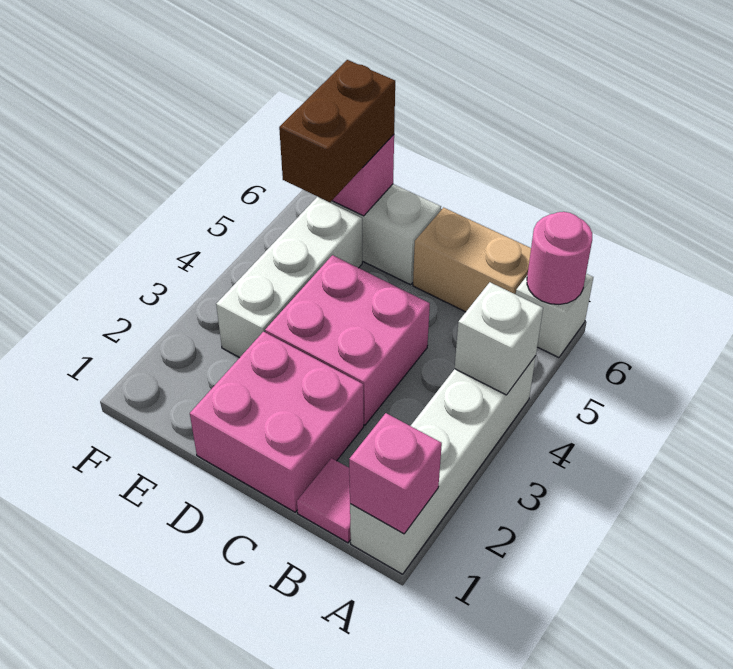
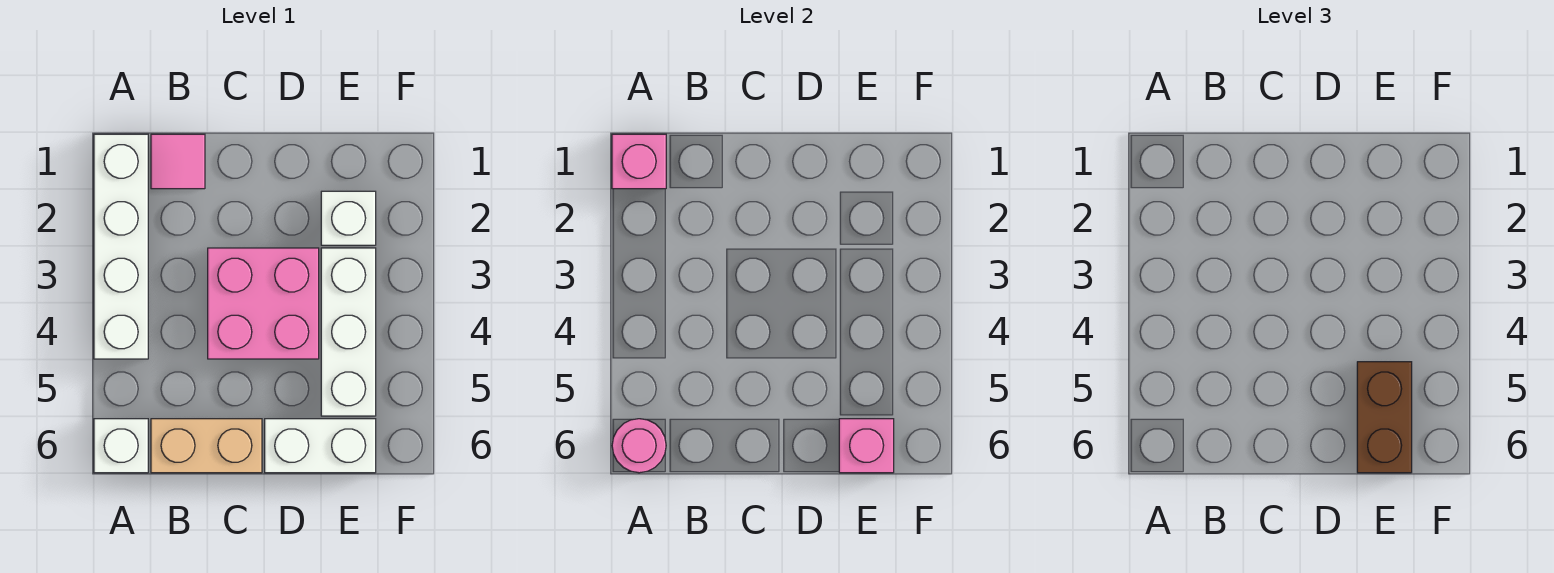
white 1x1 brick [455,282,543,395] -> white 1x1 brick moved to [321,191,376,245]
pink 2x2 brick [190,332,364,512] -> none

